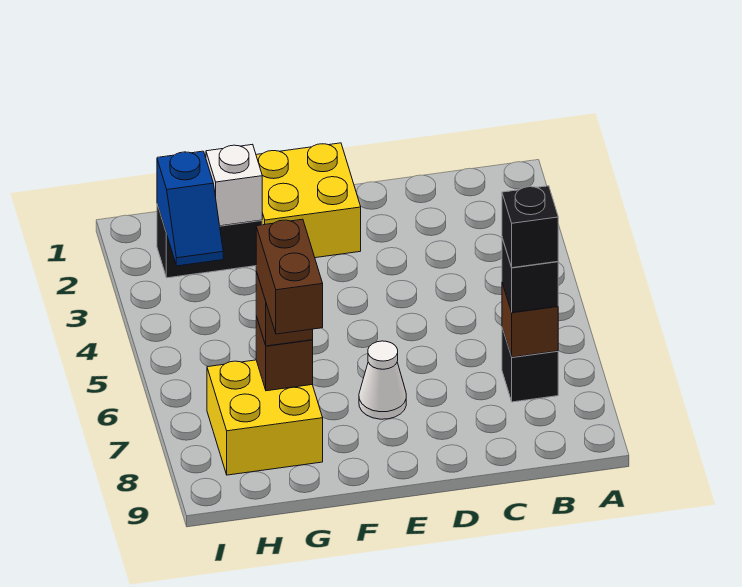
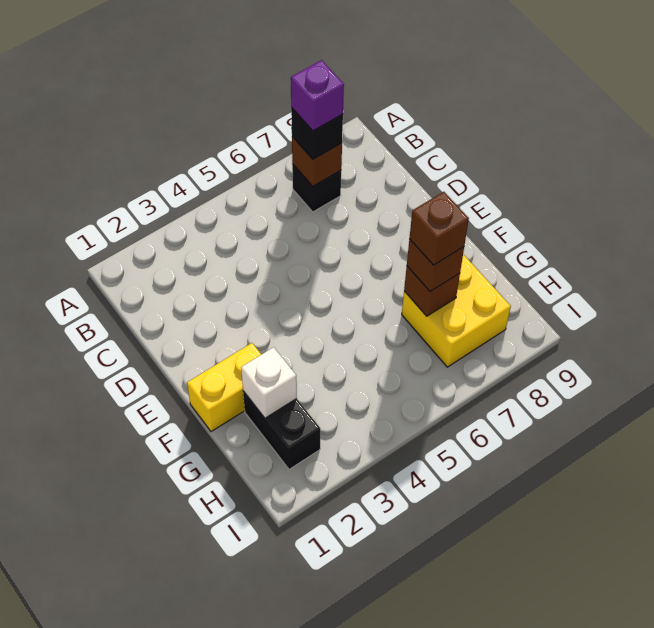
black 1x1 brick [502,186,558,268] -> purple 1x1 brick [291,60,344,131]
yellow 2x2 brick [256,143,361,258] -> yellow 1x2 brick [187,343,261,432]
white 1x1 cone [359,341,406,419] -> none
brown 1x2 brick [256,219,323,334] -> brown 1x1 brick [409,192,469,265]
blue 1x2 slope [157,151,223,266] -> none

